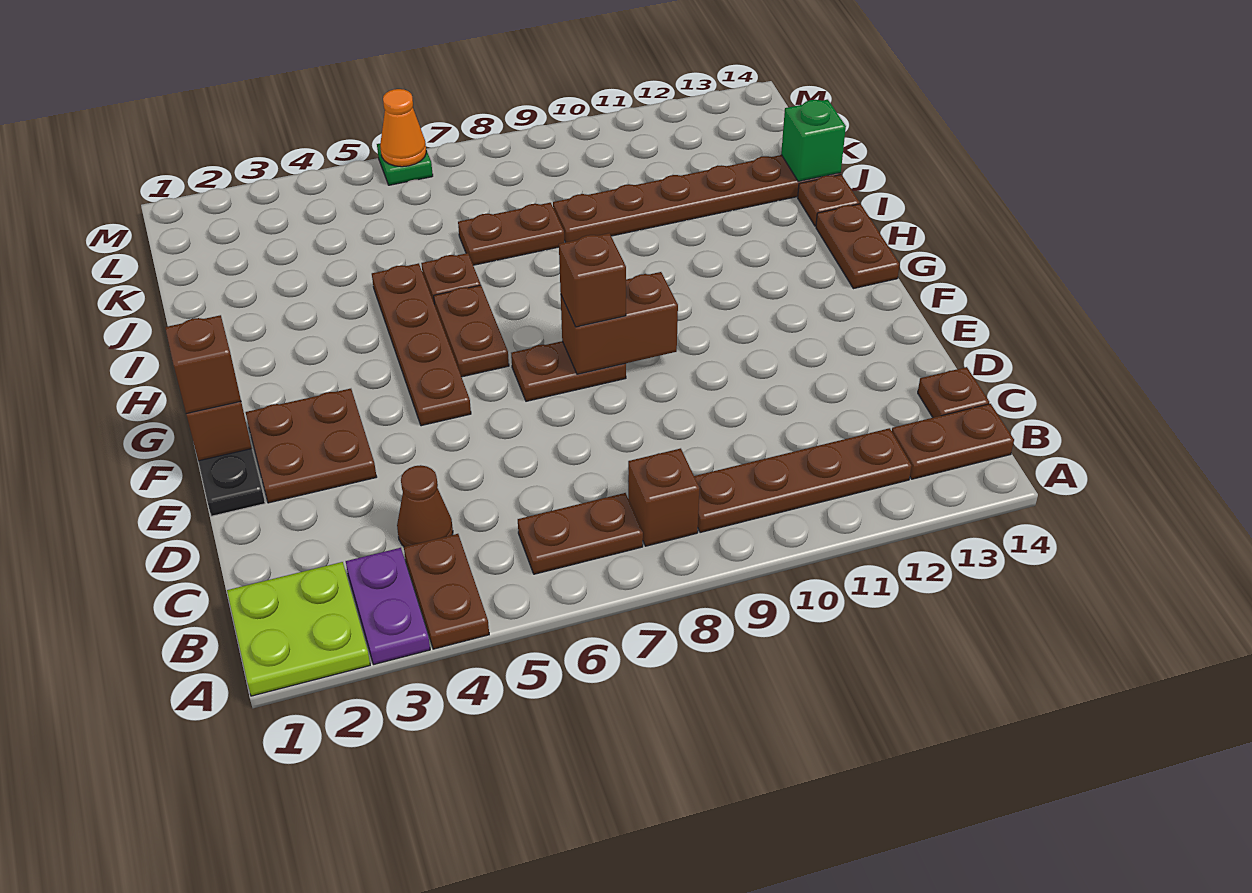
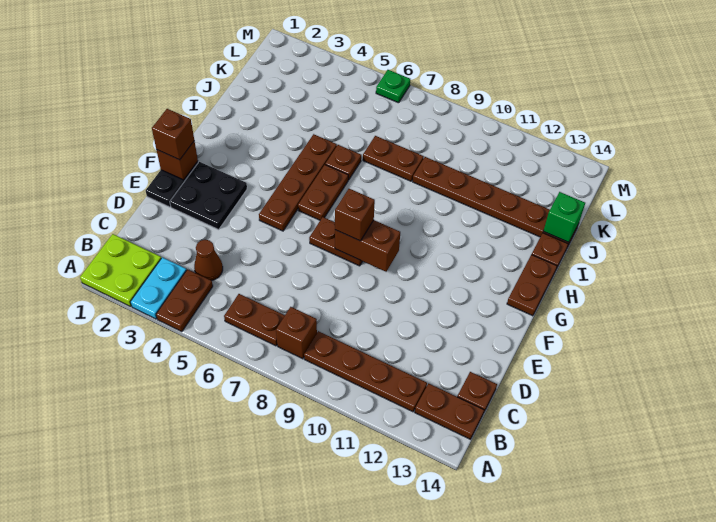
purple 1x2 plate [346,548,430,665] -> cyan 1x2 plate [130,257,187,319]
brown 2x2 plate [246,389,377,503] -> black 2x2 plate [170,162,247,230]
orange 1x1 cone [380,89,426,167] -> none

